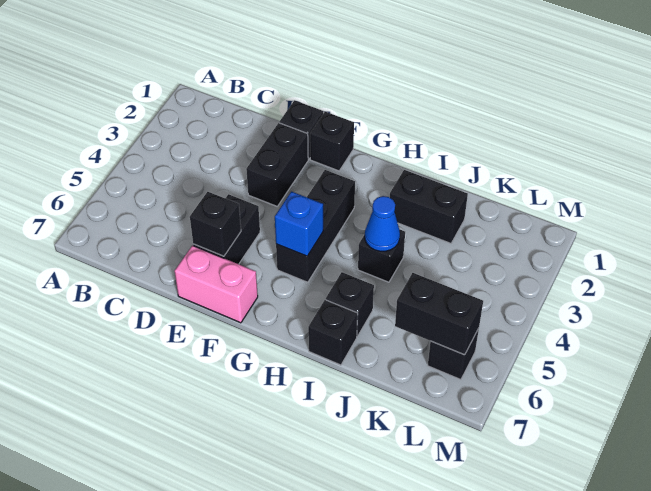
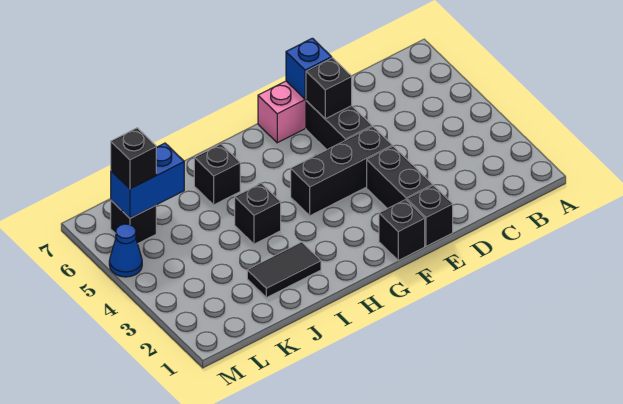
black 1x3 brick [276,170,355,282] -> black 1x3 brick turned to [291,127,392,216]
blue 1x1 brick [275,192,323,256] -> blue 1x1 brick moved to [286,38,332,99]
black 1x2 brick [390,170,468,243] -> black 1x2 tile [247,242,321,298]
blue 1x1 cone [364,196,400,251] -> blue 1x1 cone moved to [109,224,142,277]
black 1x1 brick [308,300,358,365] -> black 1x1 brick moved to [111,128,156,189]
black 1x2 brick [395,273,483,355] -> blue 1x2 brick [111,143,184,218]

